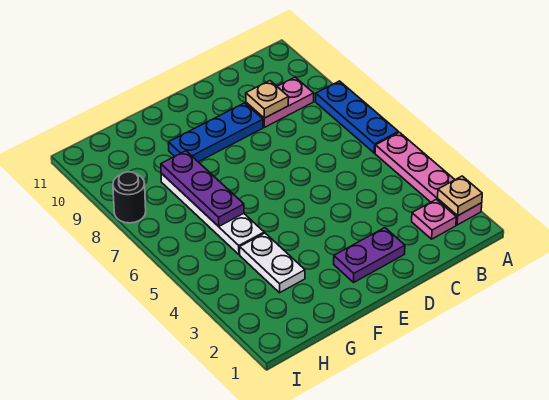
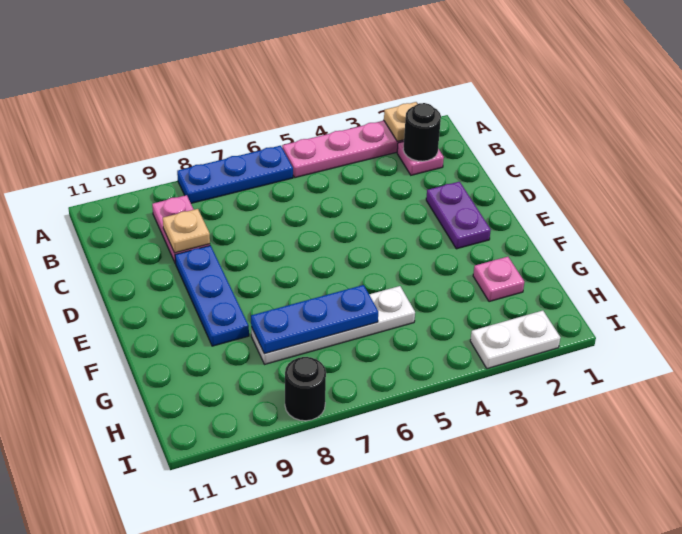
none -> black 1x1 round brick [403,103,441,161]
none -> pink 1x1 plate [473,257,524,302]
white 1x2 plate [240,233,305,293] -> white 1x2 plate moved to [470,311,560,369]
purple 1x3 plate [161,151,244,226] -> blue 1x3 plate [251,285,378,354]

